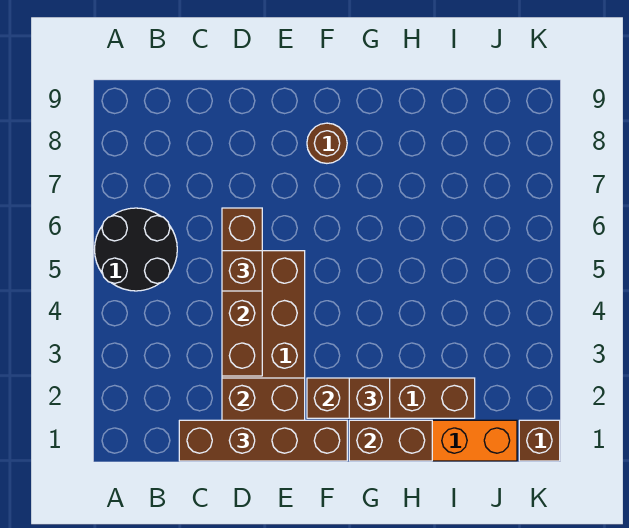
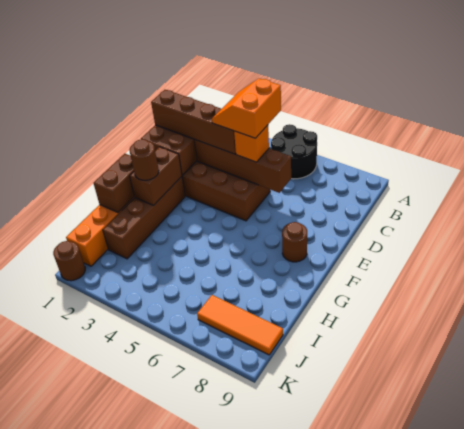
brown 1x4 brick [179,420,347,461] -> brown 1x4 brick turned to [151,90,236,154]
none -> orange 2x2 slope [212,78,281,138]
brown 1x1 brick [222,251,262,291] -> orange 1x1 brick [234,125,269,162]
brown 1x1 brick [349,378,390,418] -> brown 1x1 round brick [129,139,159,180]
none -> orange 1x3 tile [197,295,283,355]
brown 1x1 brick [519,420,560,461] -> brown 1x1 round brick [53,241,85,281]

